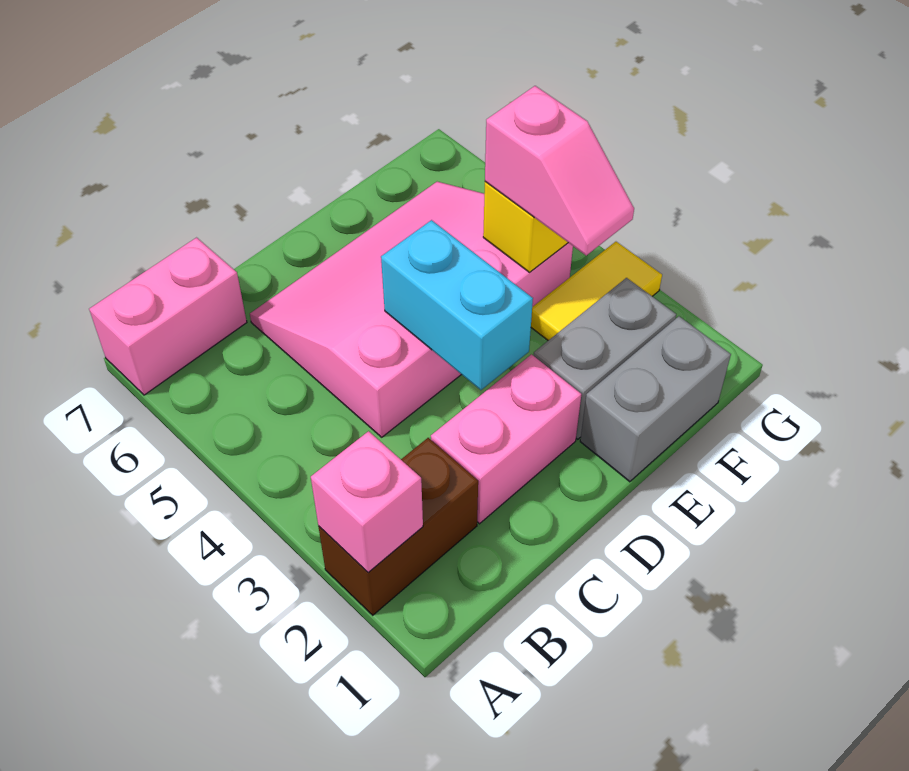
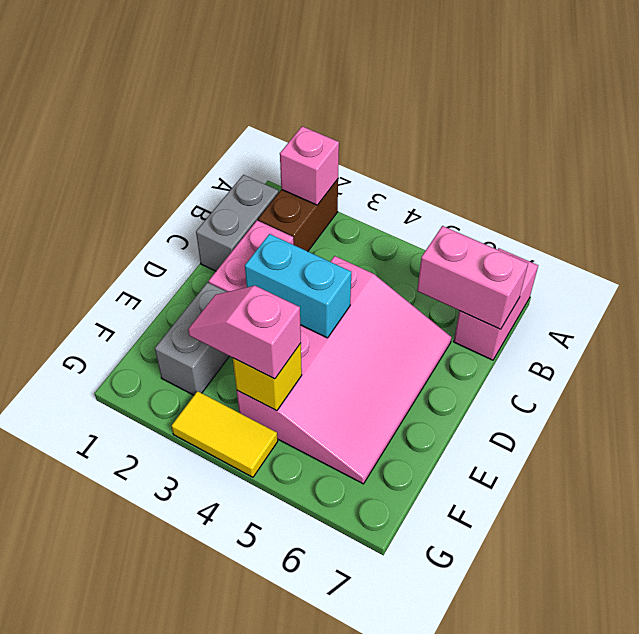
none -> pink 1x2 brick [417,226,528,329]
grey 1x2 brick [580,316,731,482] -> grey 1x2 brick moved to [196,175,279,271]
yellow 1x2 tile [531,242,662,340] -> yellow 1x2 tile turned to [172,391,278,477]

